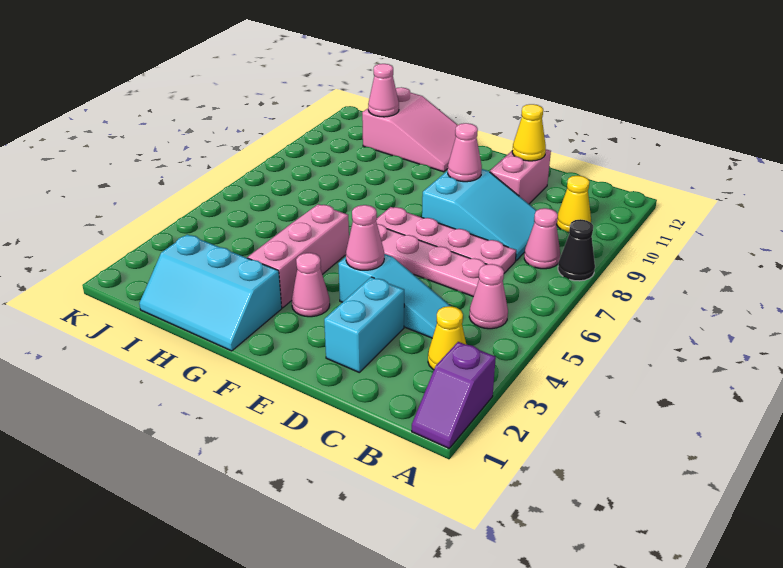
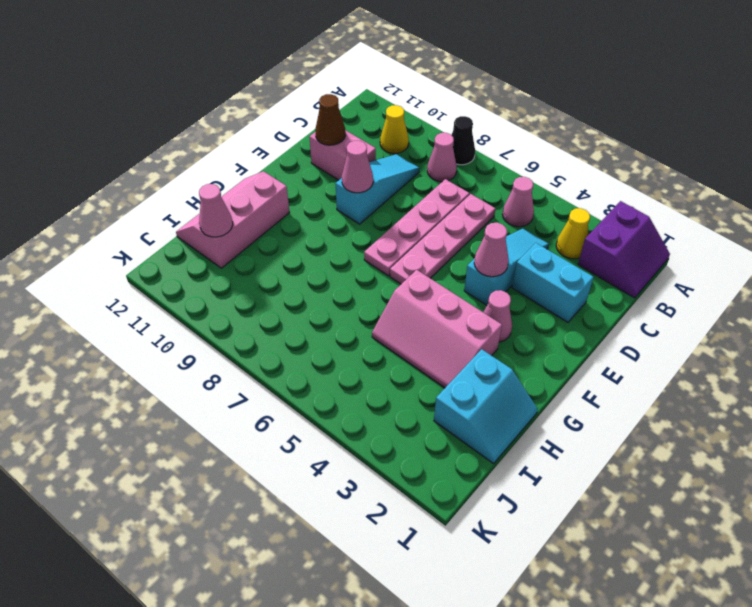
purple 1x2 slope [412,342,496,448] -> purple 2x2 slope [578,201,670,298]
cyan 2x3 slope [422,169,537,261] -> cyan 1x3 slope [336,154,419,224]
yellow 1x1 cone [512,104,546,161] -> brown 1x1 cone [315,94,346,145]
cyan 2x3 slope [139,234,282,351] -> cyan 2x2 slope [434,349,538,464]
pink 2x3 slope [362,87,457,172] -> pink 2x3 slope turned to [176,171,290,268]

